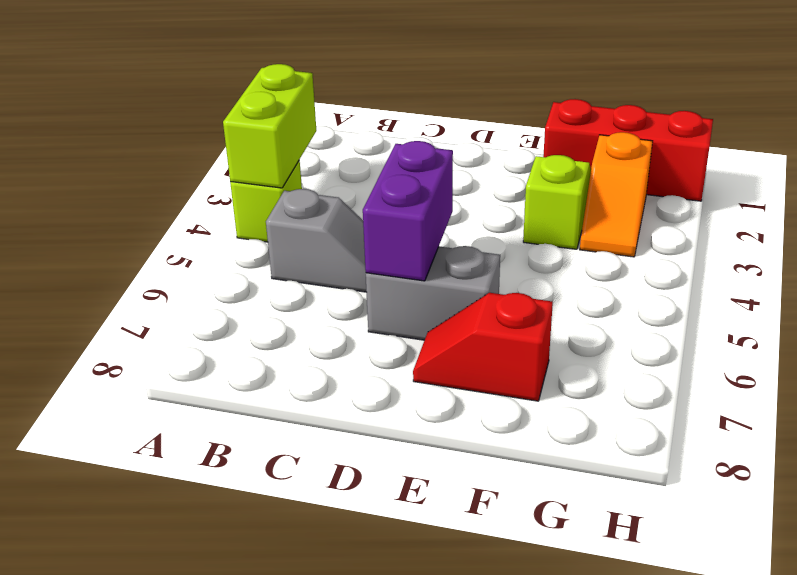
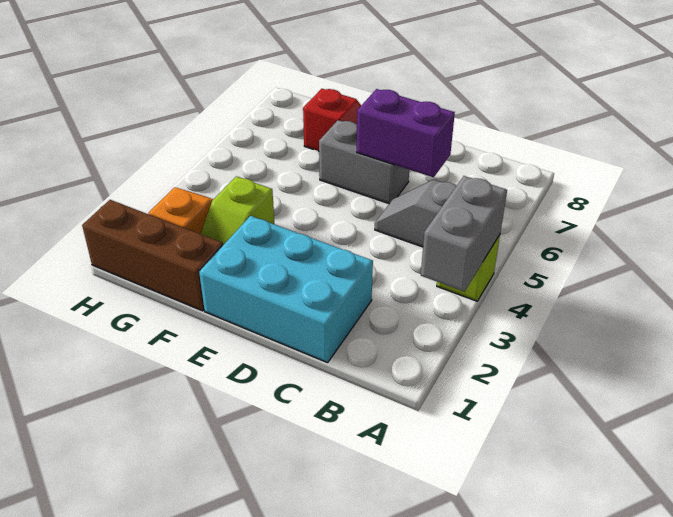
lime 1x2 brick [223,64,316,188] -> grey 1x2 brick [421,176,507,292]
none -> cyan 2x3 brick [199,216,373,363]
purple 1x2 brick [363,141,453,281] -> purple 1x2 brick turned to [357,89,455,177]
red 1x3 brick [543,99,713,201] -> brown 1x3 brick [82,200,223,311]

